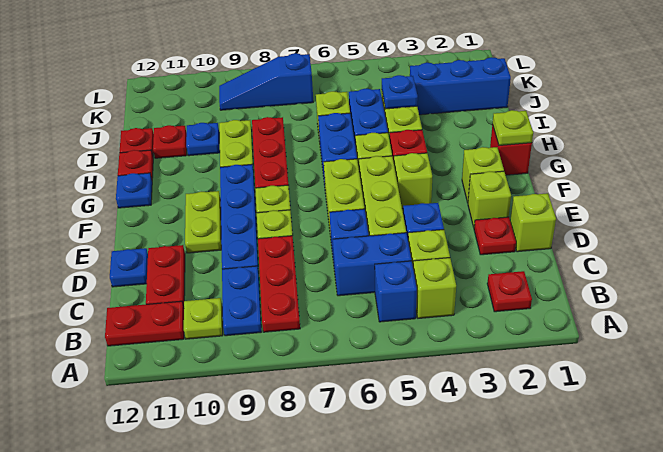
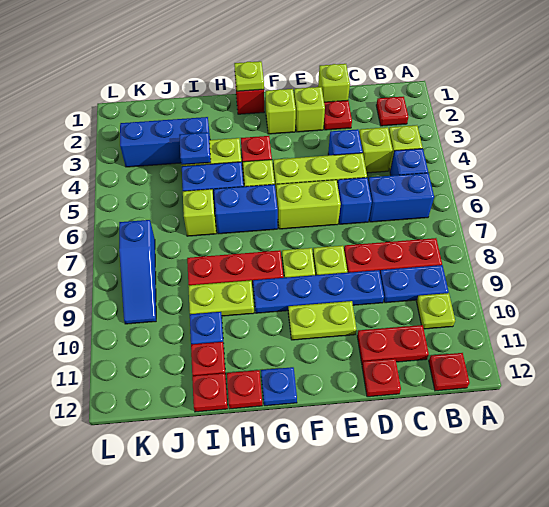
red 1x2 plate [105,301,184,346] -> red 1x1 plate [429,353,470,391]
blue 1x2 brick [333,233,411,296] -> blue 1x2 brick turned to [368,173,434,222]
blue 1x1 plate [110,248,148,287] -> red 1x1 plate [362,359,401,397]
lime 1x1 brick [394,153,432,209] -> none
blue 1x3 brick [410,57,511,115] -> blue 1x3 brick turned to [120,117,210,167]

